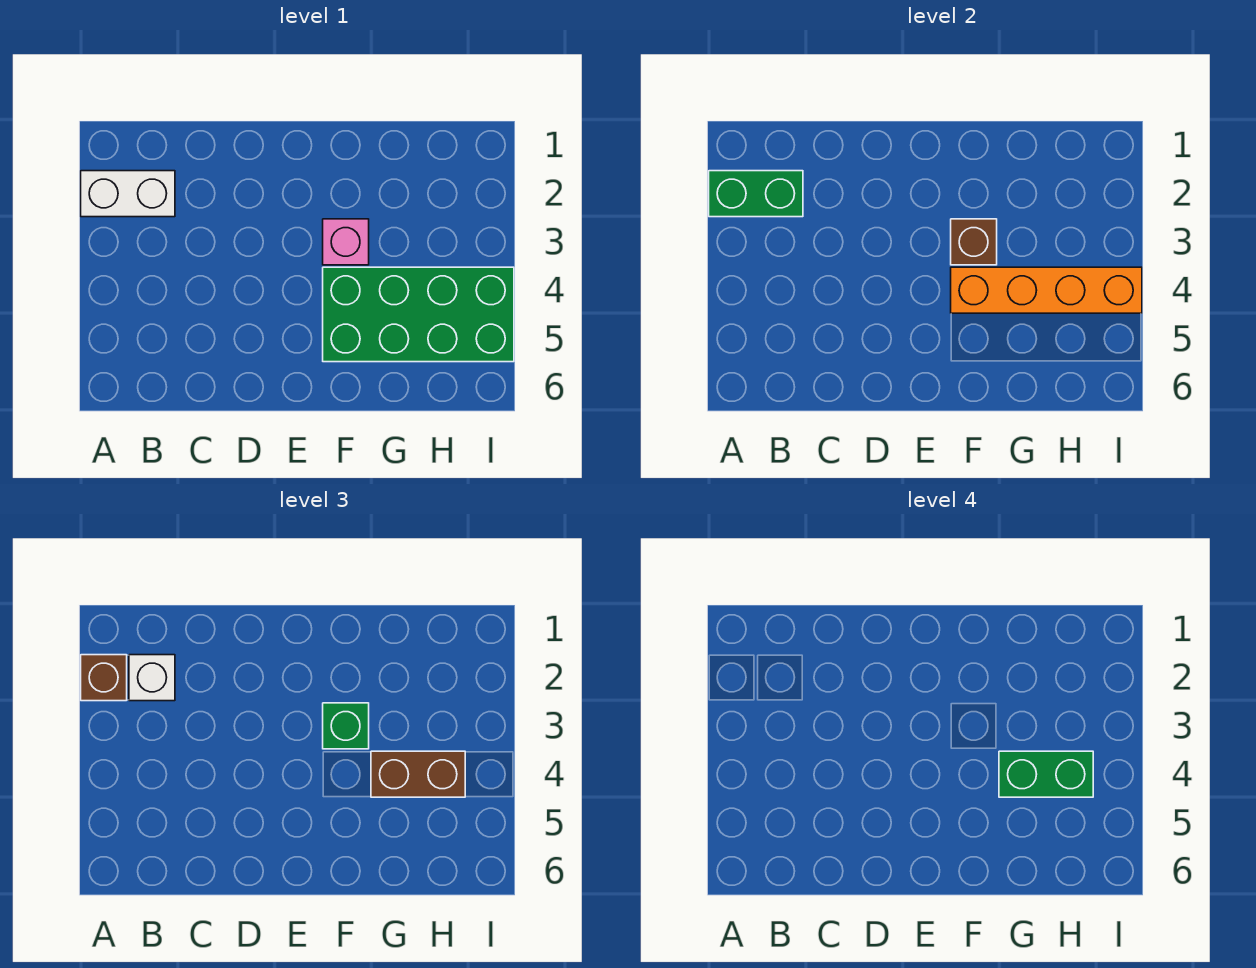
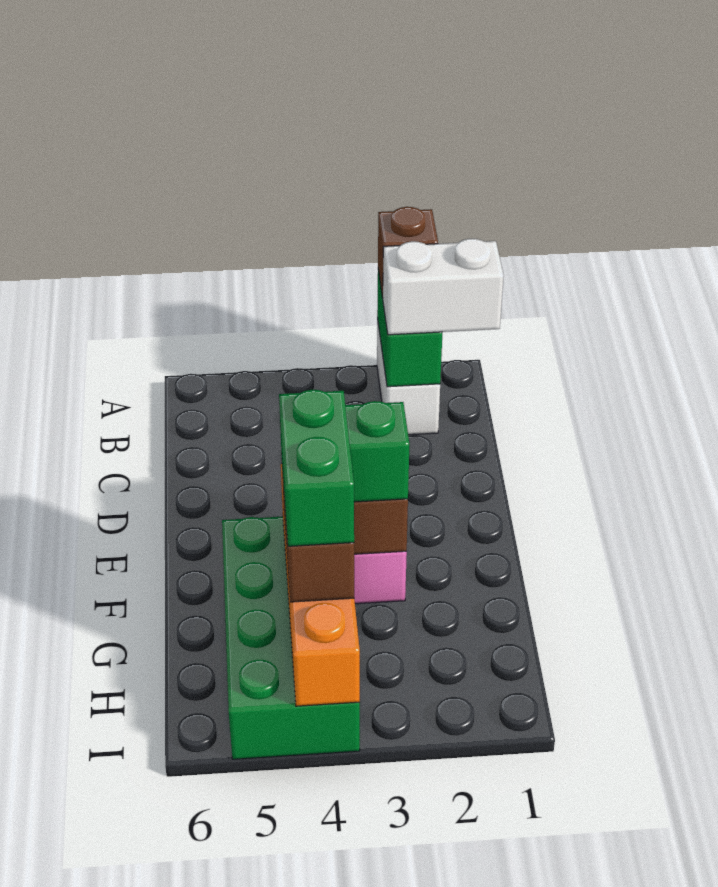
white 1x1 brick [129,655,175,701] -> white 1x2 brick [383,239,504,335]

